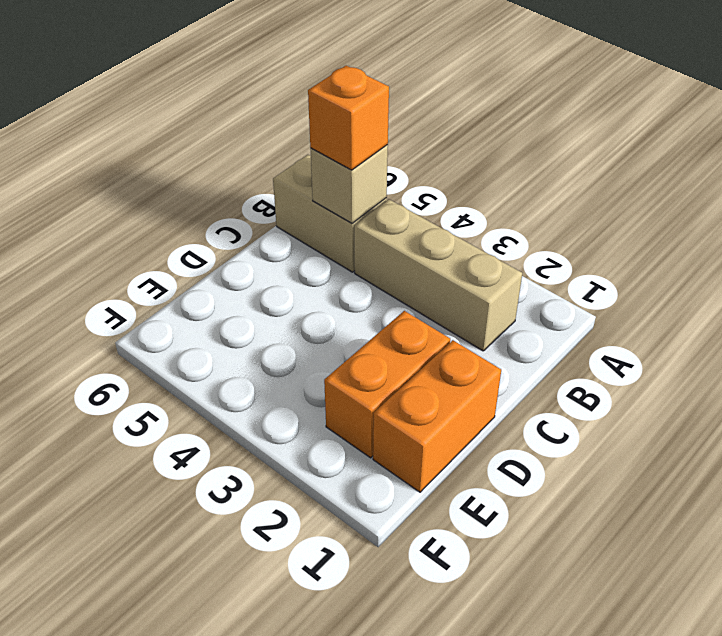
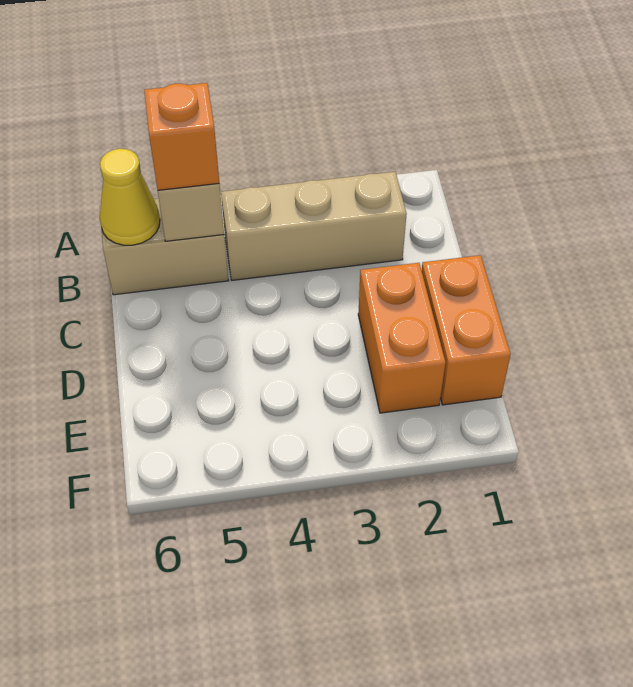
none -> yellow 1x1 cone [100,149,160,245]

